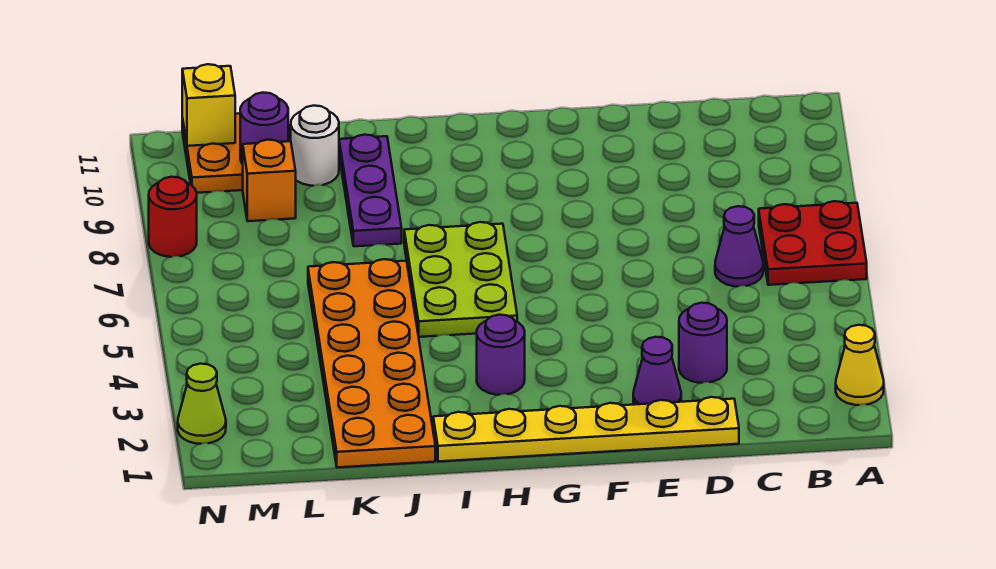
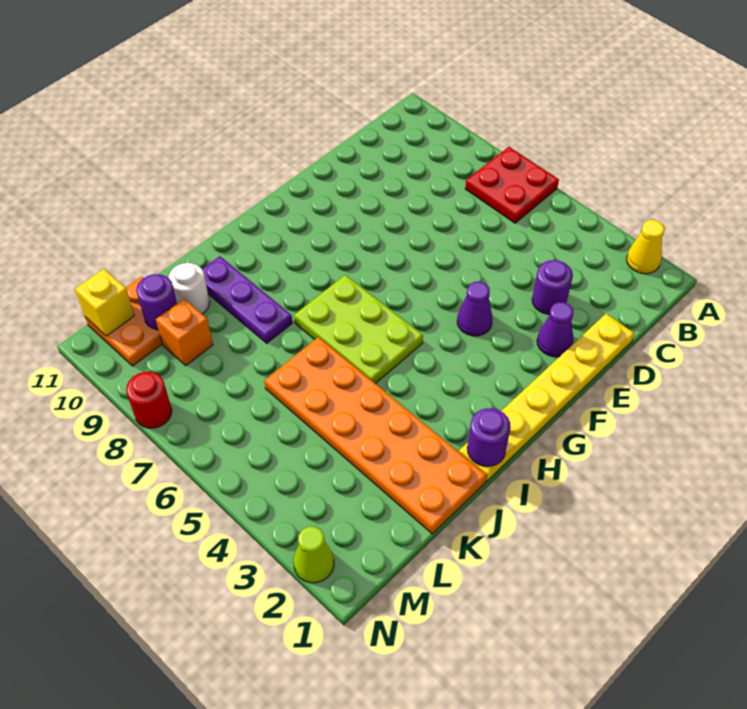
purple 1x1 cone [715,206,763,286] -> purple 1x1 cone moved to [457,282,493,336]
purple 1x1 round brick [477,315,525,395] -> purple 1x1 round brick moved to [467,408,511,466]

